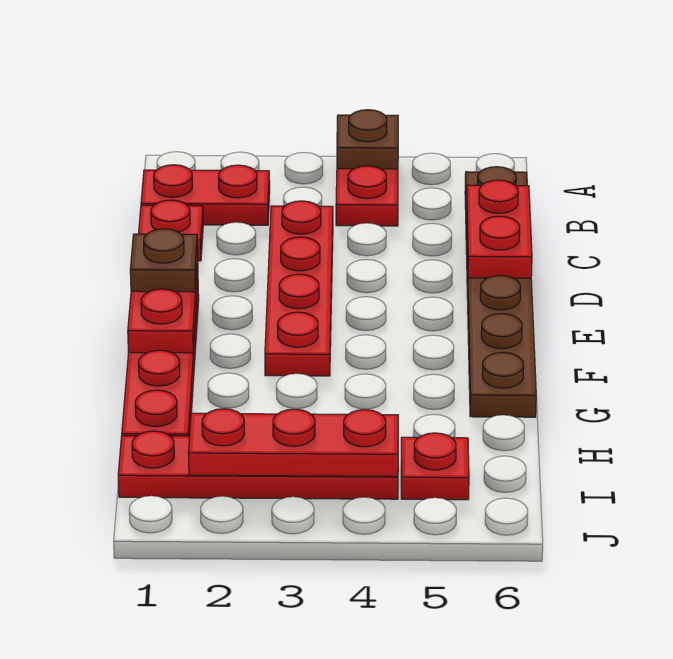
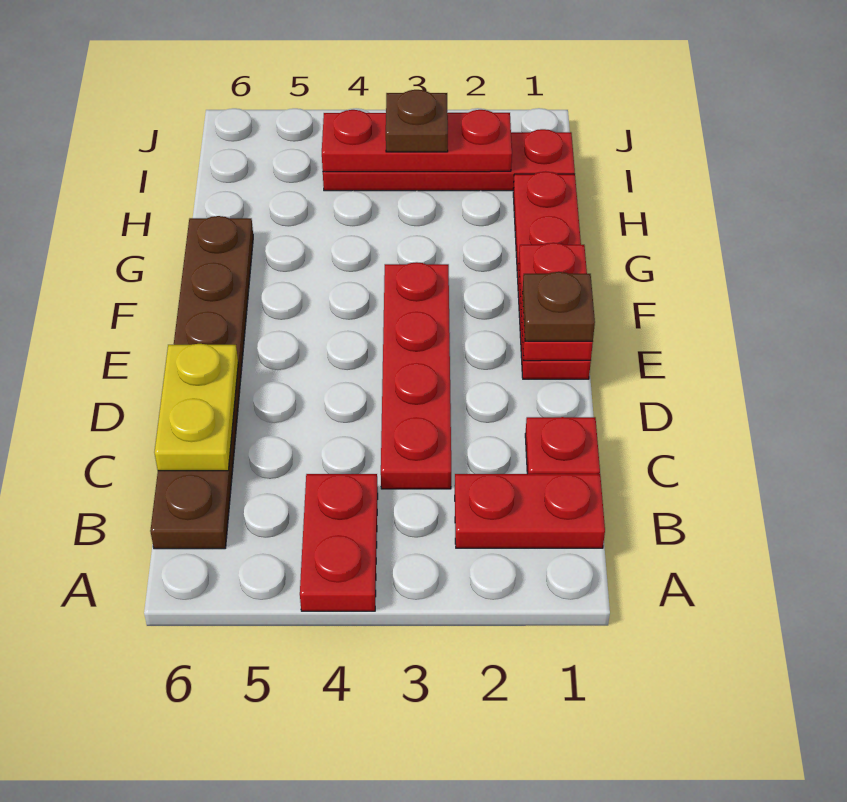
brown 1x1 plate [337,110,398,169] -> brown 1x1 plate moved to [386,90,448,152]
red 1x2 plate [466,180,532,278] -> yellow 1x2 plate [154,344,238,471]
red 1x1 plate [401,433,469,500] -> none

